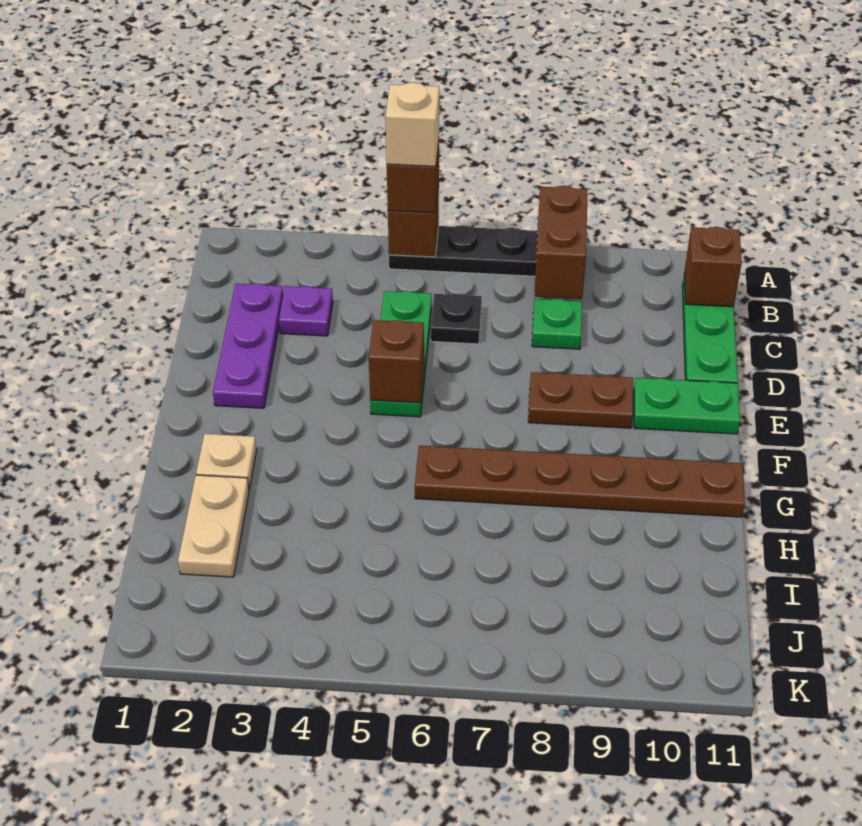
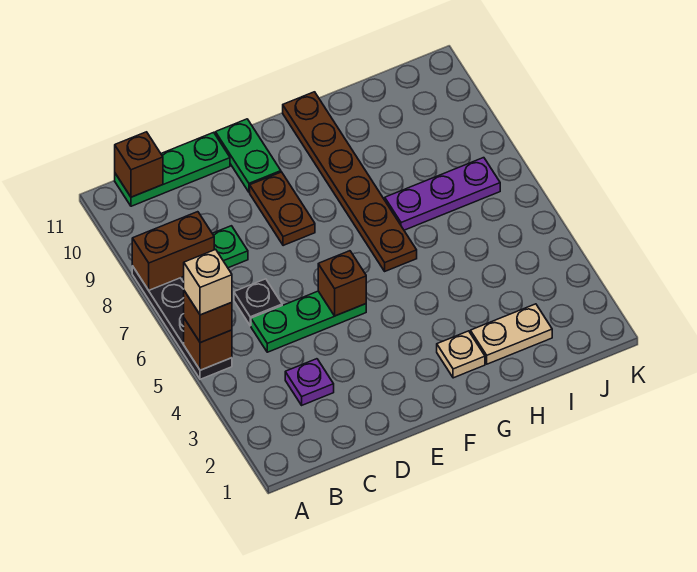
purple 1x3 plate [213,283,283,408] -> purple 1x3 plate moved to [385,158,500,230]

